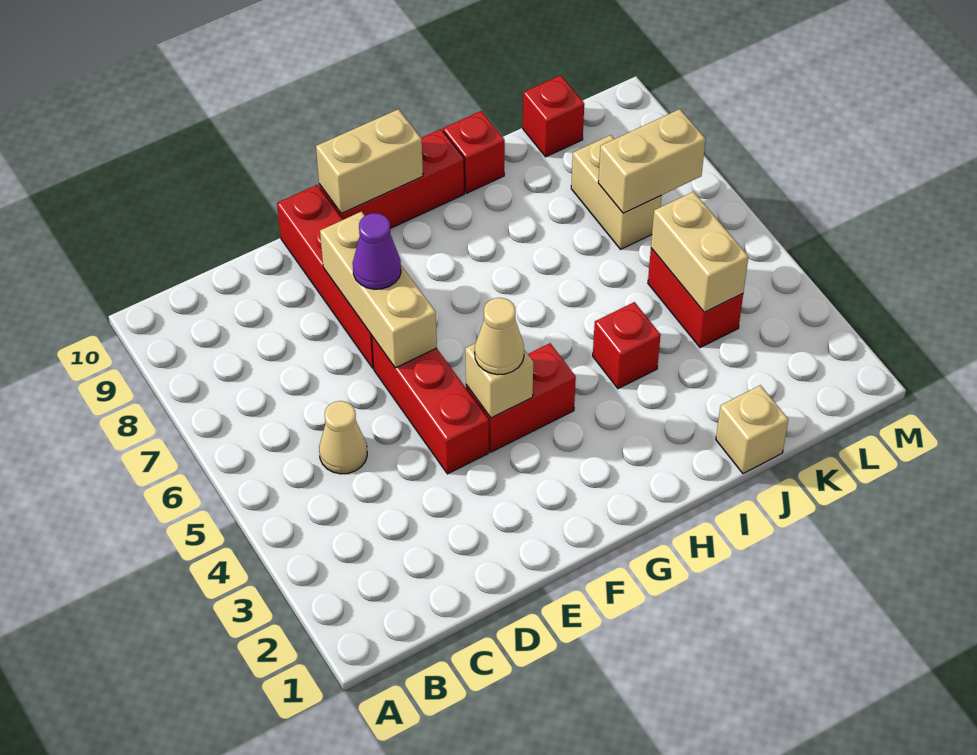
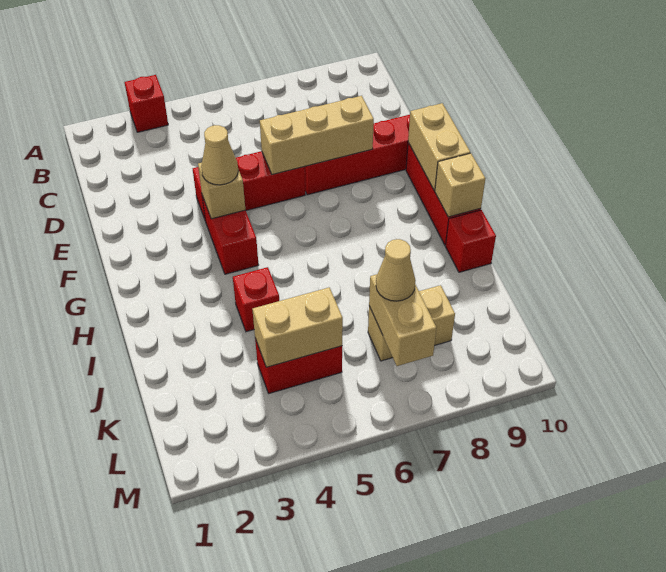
tan 1x1 cone [319,401,367,474] -> tan 1x1 cone moved to [376,239,415,301]
purple 1x1 cone [353,213,401,289] -> none
tan 1x1 brick [716,385,788,474] -> tan 1x1 brick moved to [435,153,485,217]
red 1x1 brick [523,75,584,157] -> red 1x1 brick moved to [125,75,168,132]

